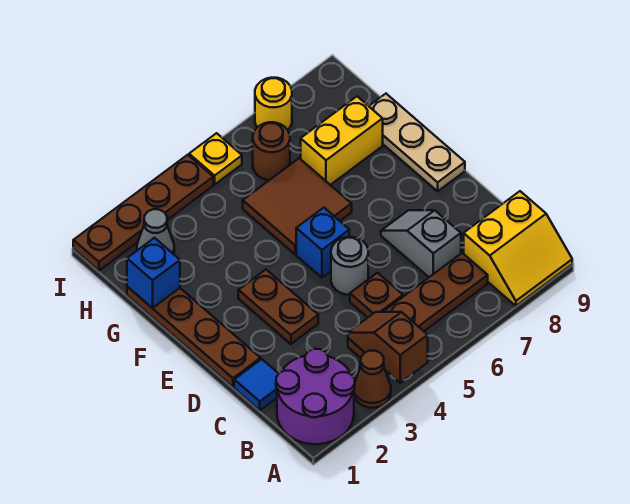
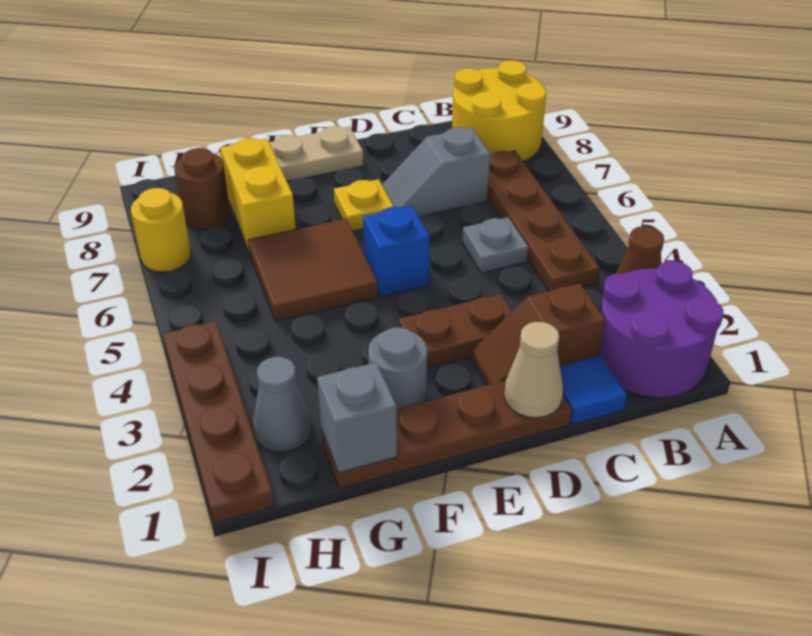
brown 1x2 slope [348,312,428,383] -> brown 1x2 slope moved to [472,284,605,386]
yellow 2x2 slope [464,191,572,306] -> yellow 2x2 round brick [452,60,546,161]
brown 1x1 plate [350,273,403,317] -> grey 1x1 plate [462,217,528,273]
none -> tan 1x1 cone [504,322,563,418]
grey 1x1 round brick [331,237,368,295] -> grey 1x1 round brick moved to [368,328,427,409]
blue 1x1 brick [127,238,180,308] -> grey 1x1 brick [317,363,397,473]
brown 1x1 round brick [253,122,290,180] -> brown 1x1 round brick moved to [174,148,230,229]
yellow 1x1 plate [189,133,242,184] -> yellow 1x1 plate moved to [334,179,394,231]

